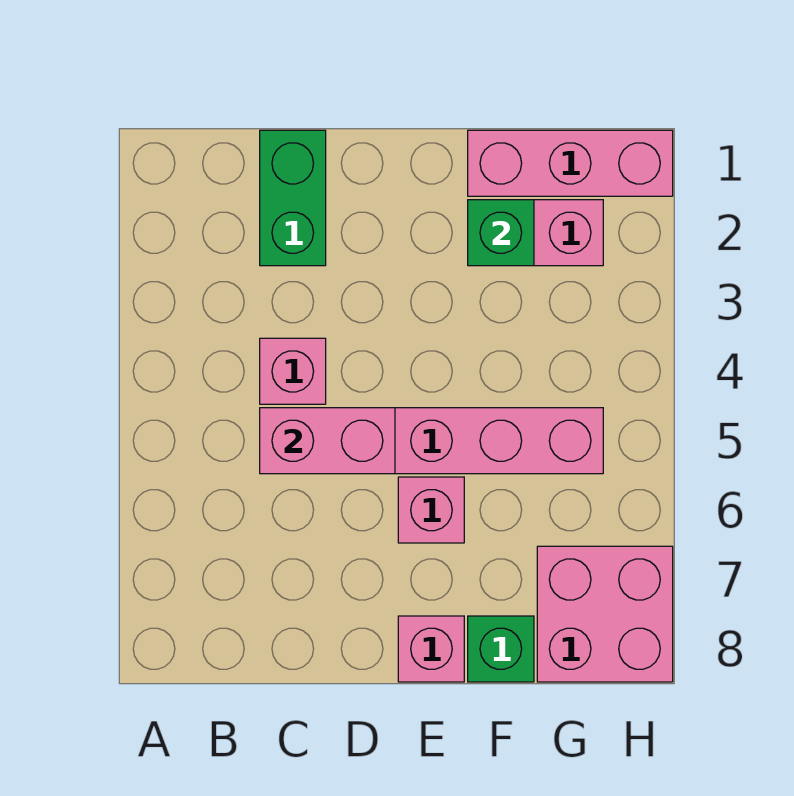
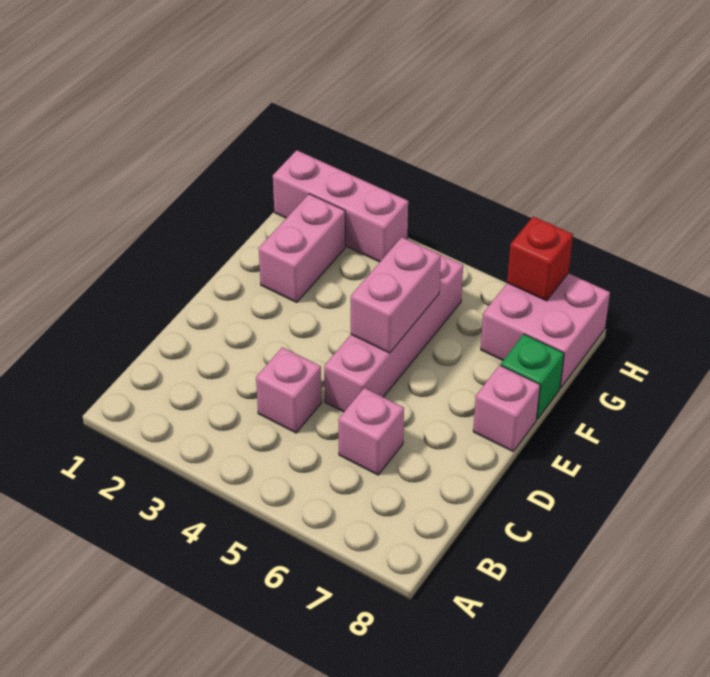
green 1x2 brick [260,130,326,266] -> none
pink 1x2 brick [260,408,395,474] -> pink 1x2 brick moved to [351,237,441,353]
pink 1x1 brick [398,477,464,543] -> pink 1x1 brick moved to [338,388,404,475]
pink 1x3 brick [468,130,673,196] -> pink 1x3 brick turned to [273,150,408,262]
green 1x1 brick [468,200,534,266] -> none
none -> red 1x1 brick [507,217,573,301]

